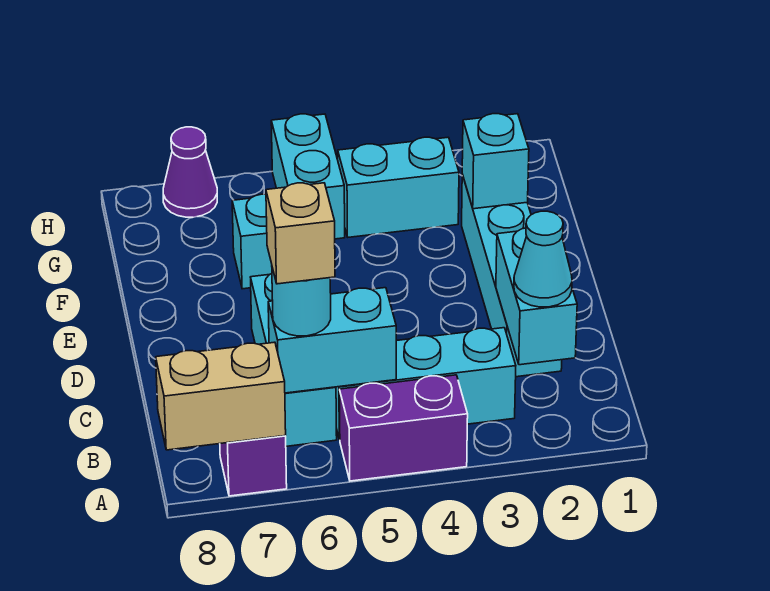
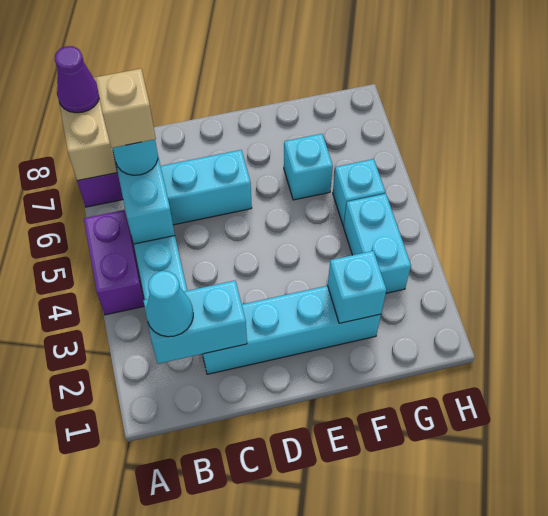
cyan 1x2 brick [271,114,345,239] -> cyan 1x1 brick [333,159,385,226]
purple 1x1 cone [163,127,217,217] -> purple 1x1 cone moved to [55,46,99,113]

